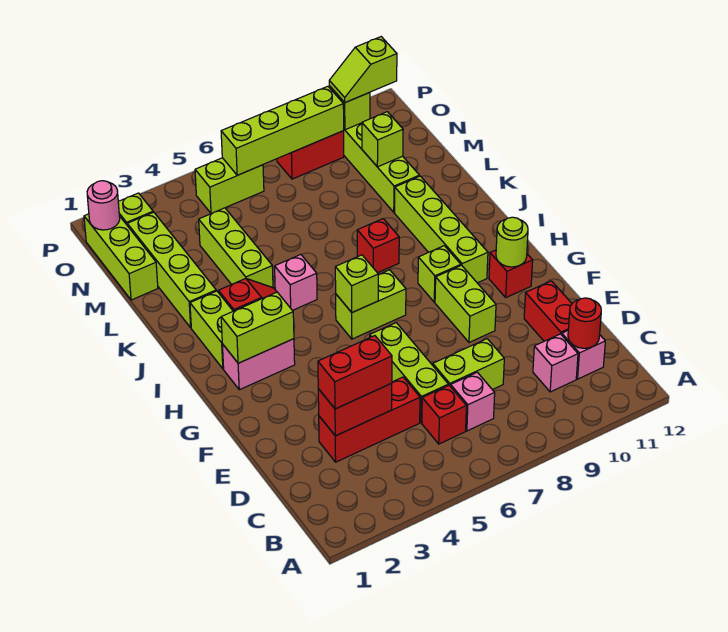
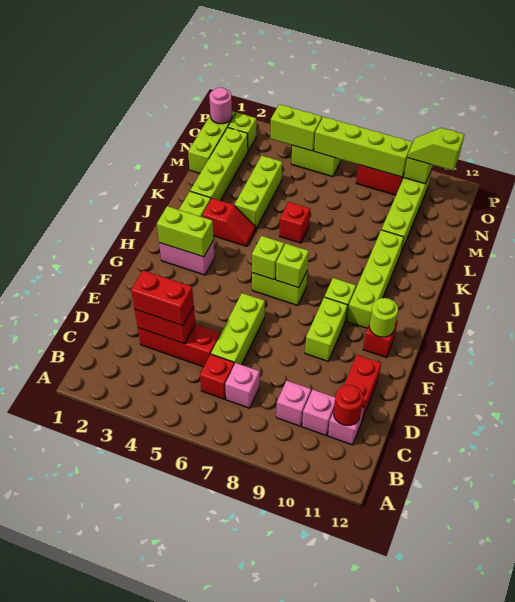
lime 1x2 brick [433,339,504,390] -> lime 1x2 brick moved to [271,104,322,151]
pink 1x1 brick [275,255,317,311] -> pink 1x1 brick moved to [276,381,311,426]
red 1x1 brick [357,219,399,273] -> red 1x1 brick moved to [280,202,310,243]
lime 1x1 brick [362,112,403,167] -> lime 1x1 brick moved to [276,244,309,288]

